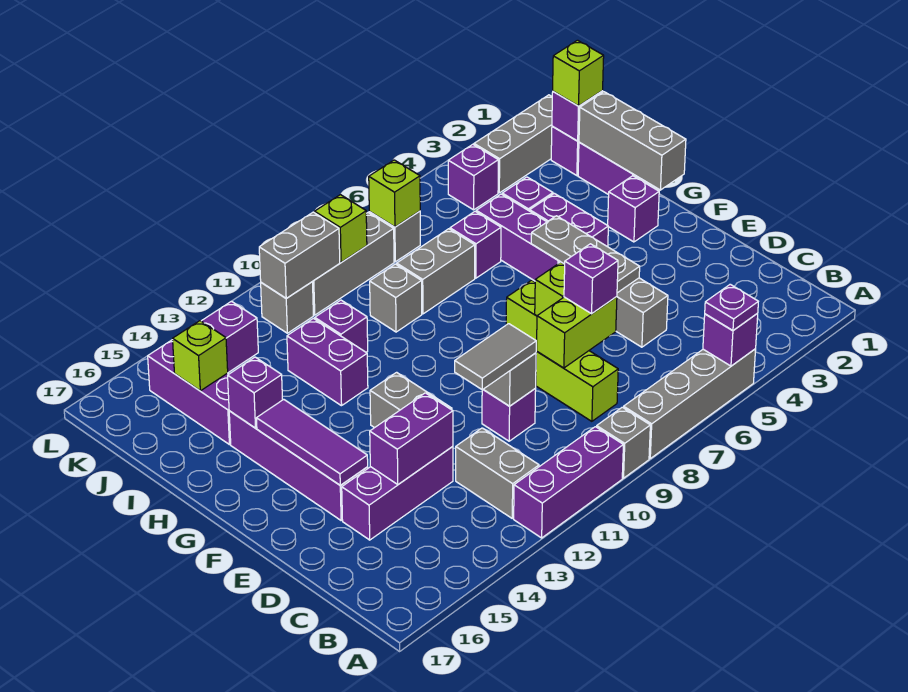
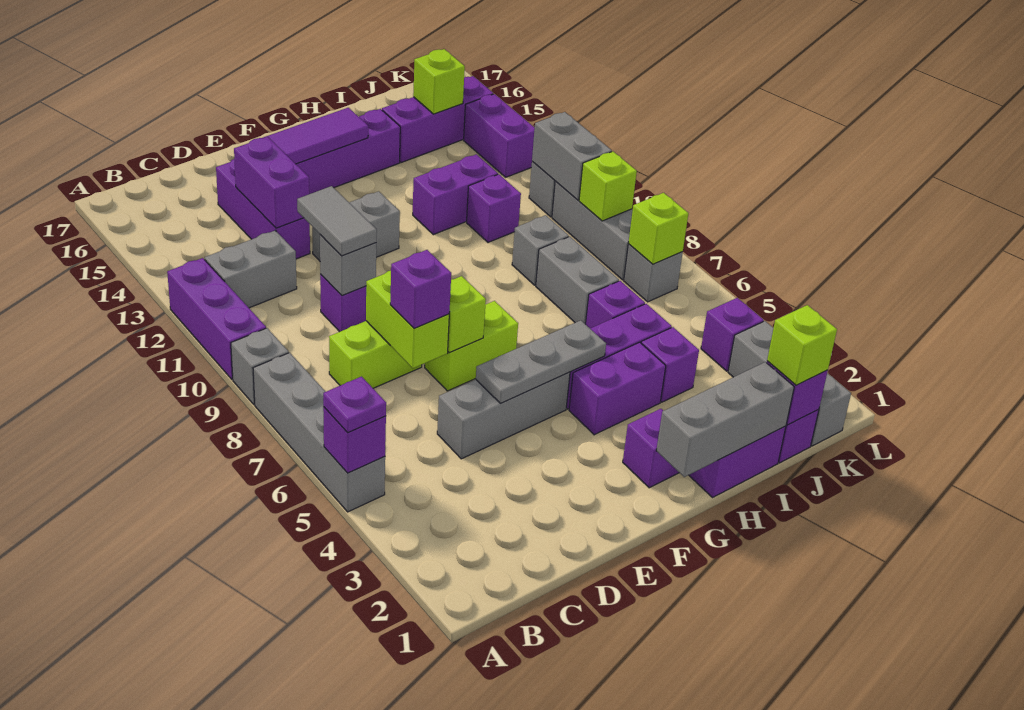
purple 1x1 brick [228,357,283,428] -> none

